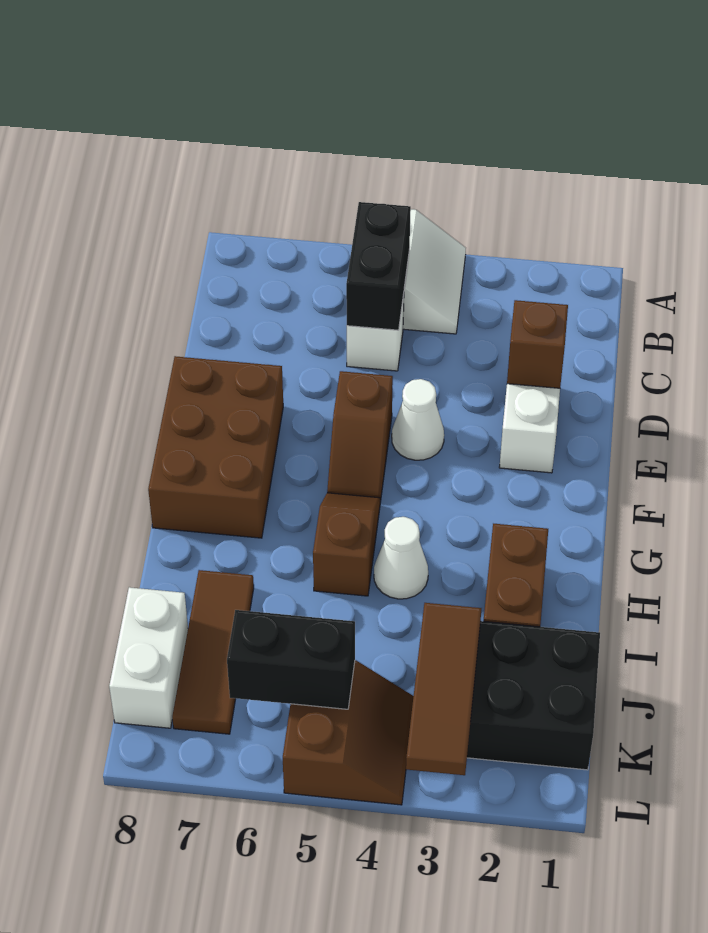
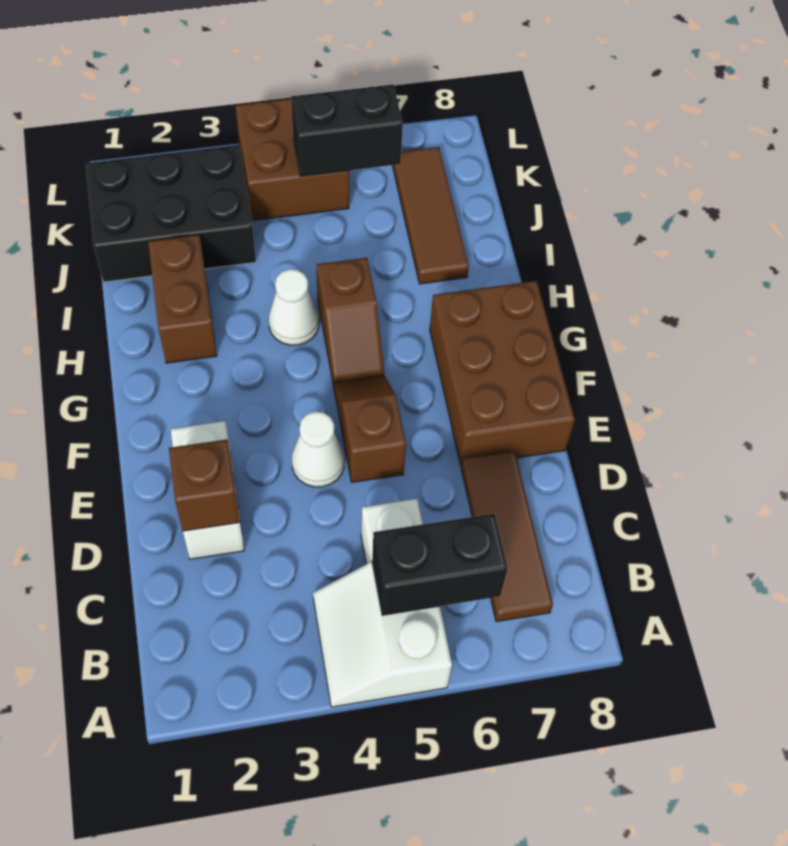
black 1x2 brick [346,202,411,330] -> black 1x2 brick turned to [372,514,508,615]
brown 1x3 tile [406,603,481,775] -> brown 1x3 tile moved to [461,451,553,622]
white 1x2 brick [109,587,188,728] -> none
brown 2x2 slope [283,660,414,805] -> brown 2x2 brick [235,99,349,221]

